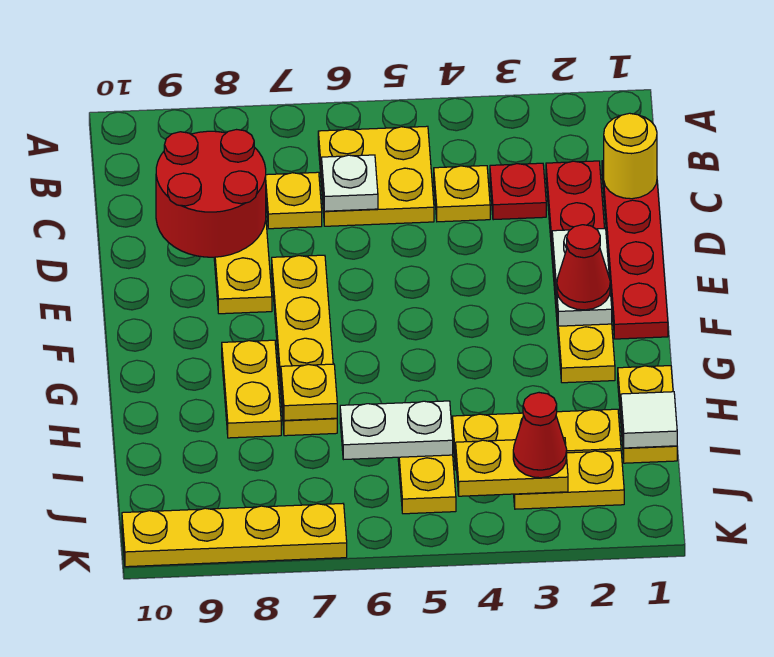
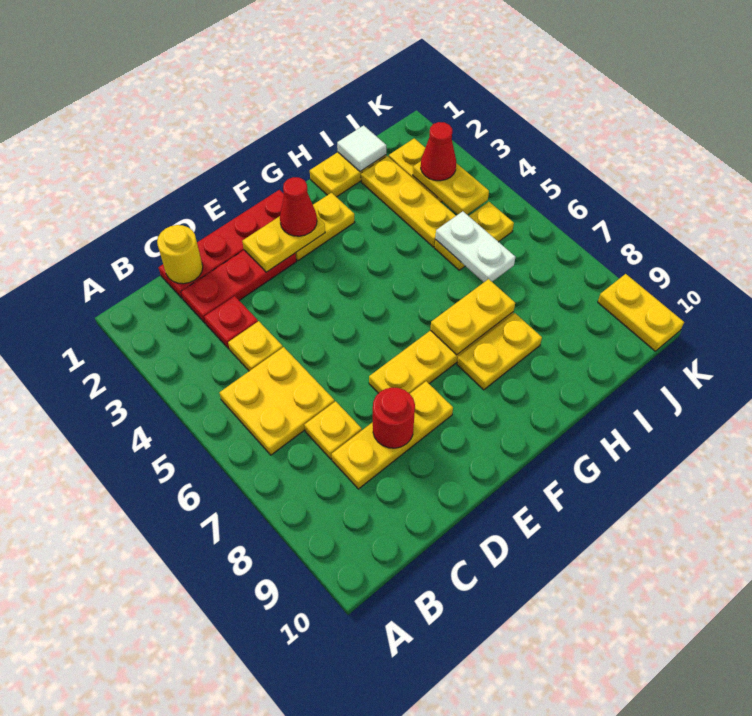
white 1x1 plate [322,155,378,211] -> none
red 2x2 round brick [156,130,266,257] -> red 1x1 round brick [373,387,415,448]
white 1x2 plate [552,229,612,326] -> yellow 1x2 plate [242,216,325,272]
yellow 1x1 plate [281,364,337,420] -> yellow 1x2 plate [430,279,515,355]
yellow 1x4 plate [122,504,347,567] -> yellow 1x2 plate [598,274,684,351]

